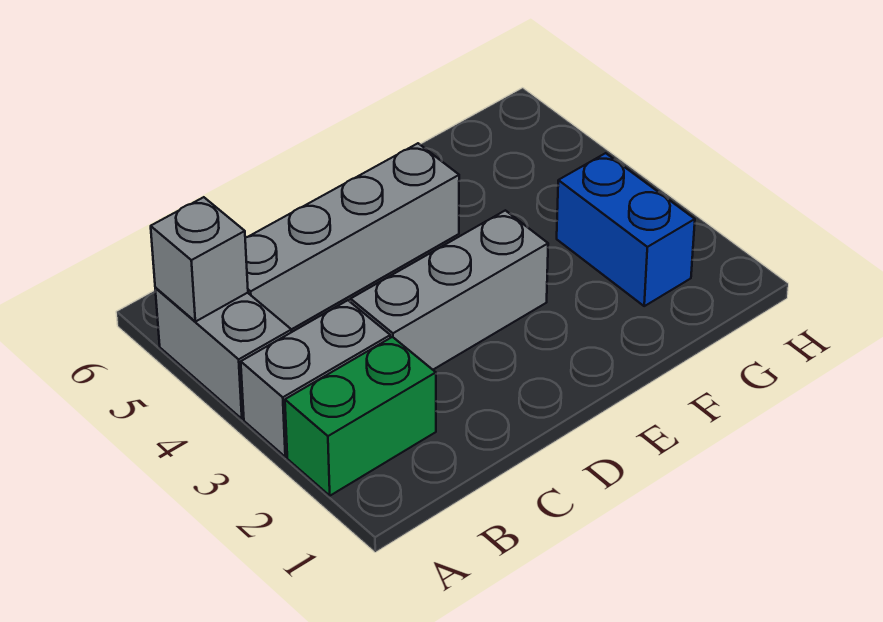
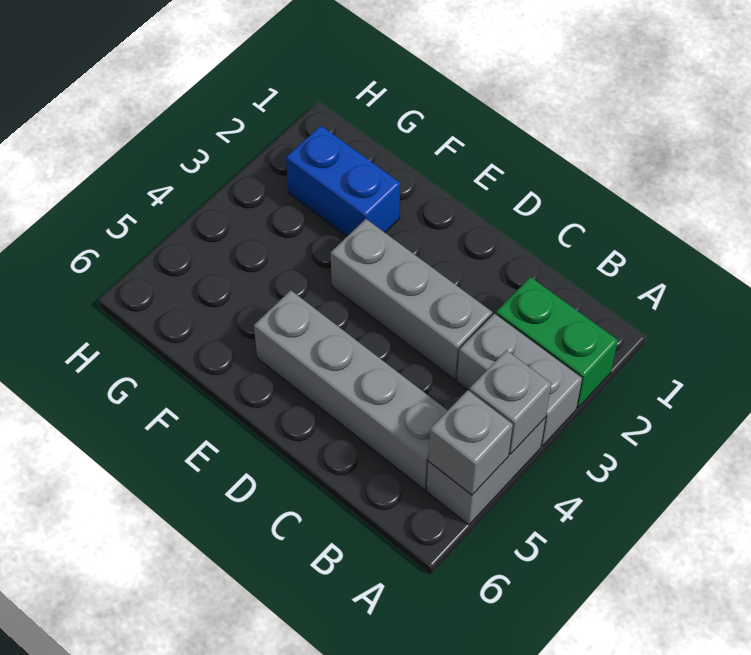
none -> grey 1x1 brick [469,350,551,454]
blue 1x2 brick [557,153,695,306] -> blue 1x2 brick turned to [286,126,400,236]

